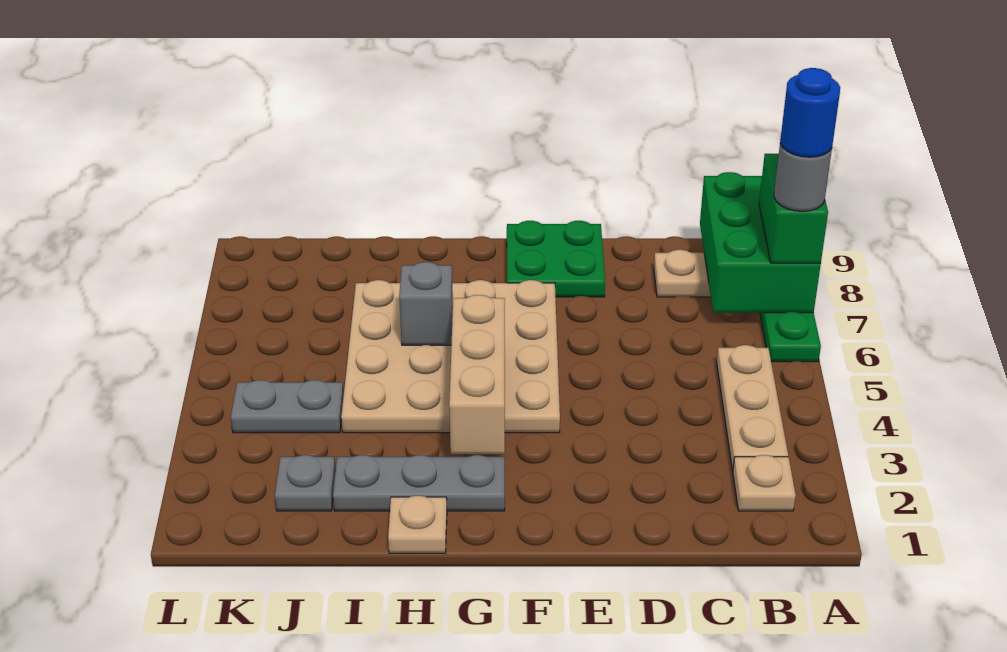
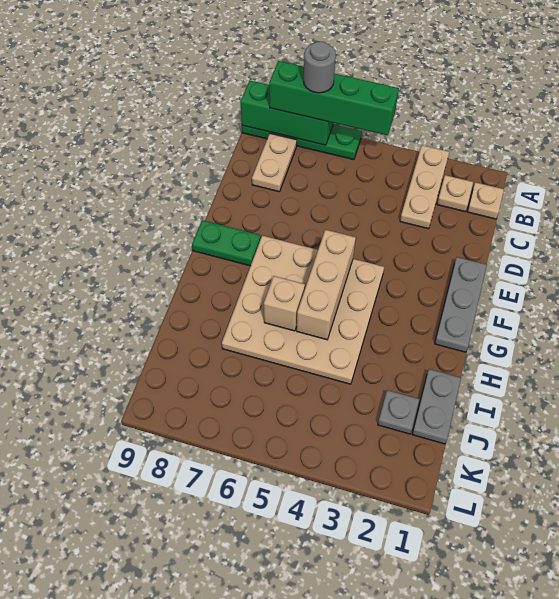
green 2x3 brick [700,172,821,313] -> green 1x3 brick [240,81,333,145]
green 1x2 brick [759,154,828,264] -> green 1x4 brick [269,61,399,135]
blue 1x1 round brick [780,68,840,157] -> none
tan 1x3 plate [717,345,788,471] -> tan 1x3 plate turned to [400,145,449,229]
green 2x2 plate [507,221,605,297] -> green 1x2 plate [192,220,261,266]
grey 1x3 plate [333,455,505,511] -> grey 1x3 plate moved to [435,257,487,352]
tan 1x3 brick [449,295,505,454] -> tan 1x3 brick turned to [297,230,356,340]
tan 1x1 plate [388,496,447,553] -> tan 1x1 plate moved to [467,182,504,219]
grey 1x1 brick [399,262,453,345] -> tan 1x1 brick [264,276,305,331]
grey 1x2 plate [231,380,344,433] -> grey 1x2 plate moved to [412,369,461,444]

